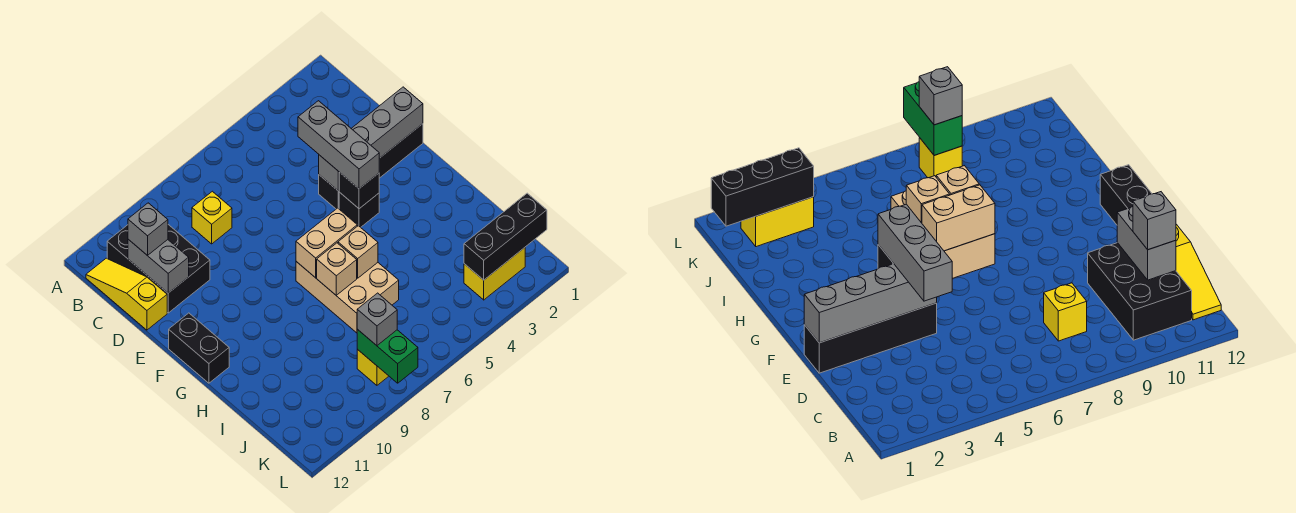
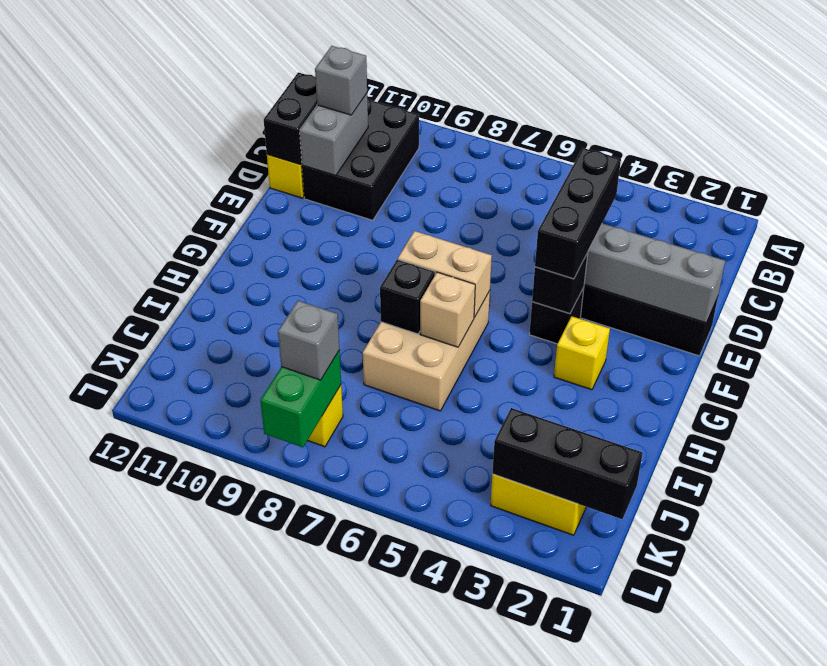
yellow 1x1 brick [192,191,232,244] -> yellow 1x1 brick moved to [554,316,610,390]
grey 1x3 brick [298,101,379,189] -> black 1x3 brick [535,148,621,279]
black 1x2 brick [169,313,229,383] -> black 1x2 brick moved to [264,72,317,164]
tan 1x1 brick [317,243,357,295] -> black 1x1 brick [380,260,435,334]

